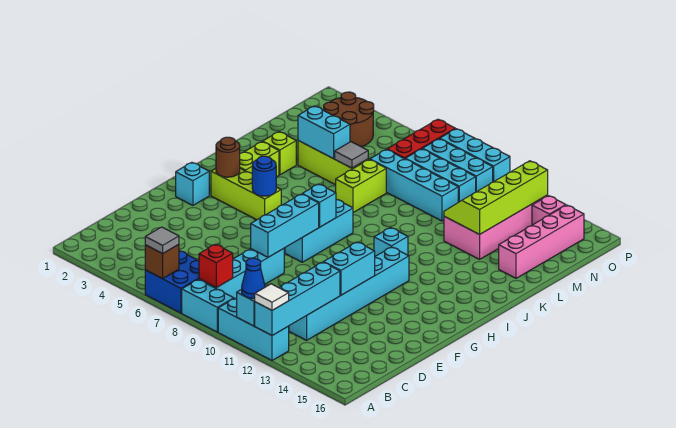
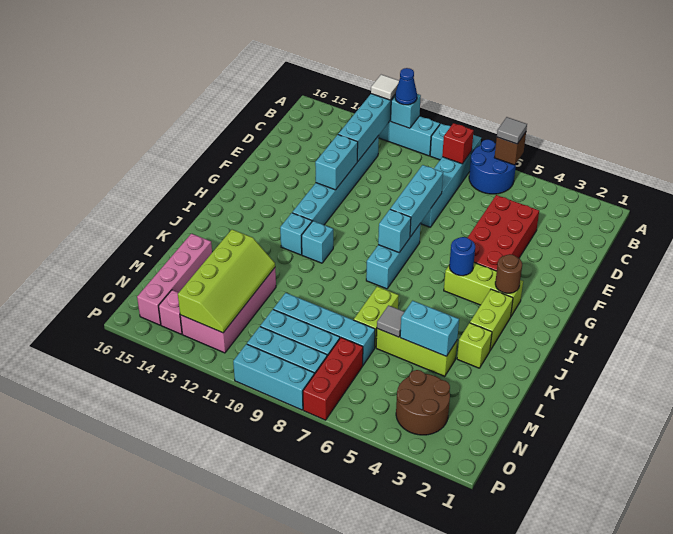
blue 2x2 brick [145,251,199,313] -> blue 2x2 round brick [469,140,516,194]
none -> red 2x4 brick [468,195,539,271]
cyan 1x1 brick [176,162,209,205] -> cyan 1x1 brick moved to [280,213,312,255]

